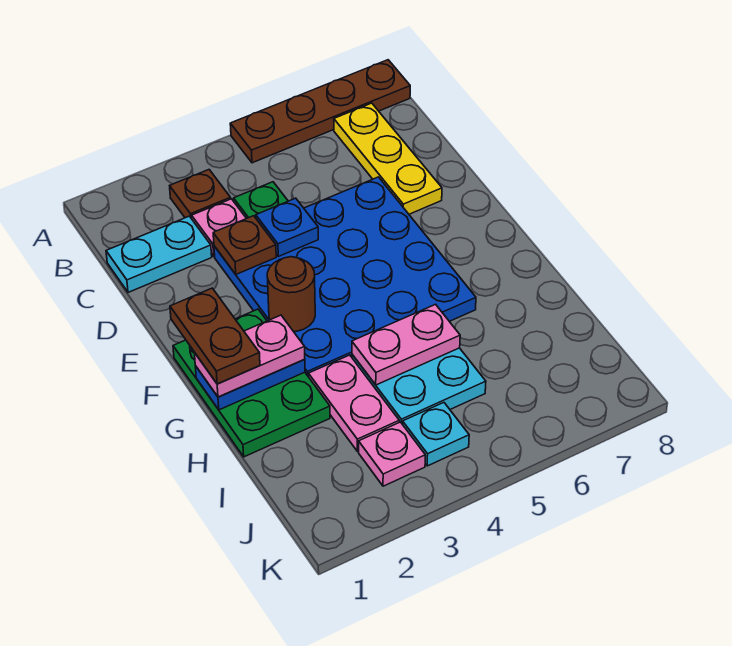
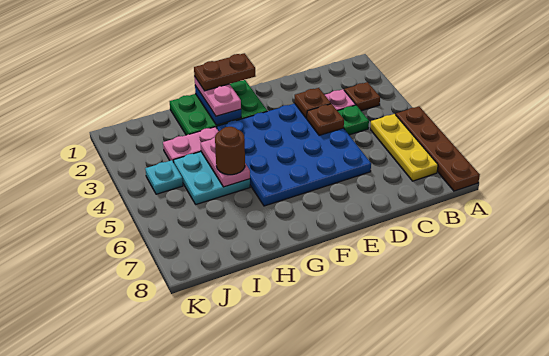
yellow 1x3 plate [334,103,442,214] -> yellow 1x3 plate turned to [370,114,438,181]
cyan 1x2 plate [106,216,212,292] -> none
blue 1x1 plate [256,198,318,256] -> brown 1x1 plate [307,104,344,135]
brown 1x1 round brick [267,257,315,332] -> brown 1x1 round brick moved to [215,127,245,175]
pink 1x1 plate [359,422,425,486] -> none

